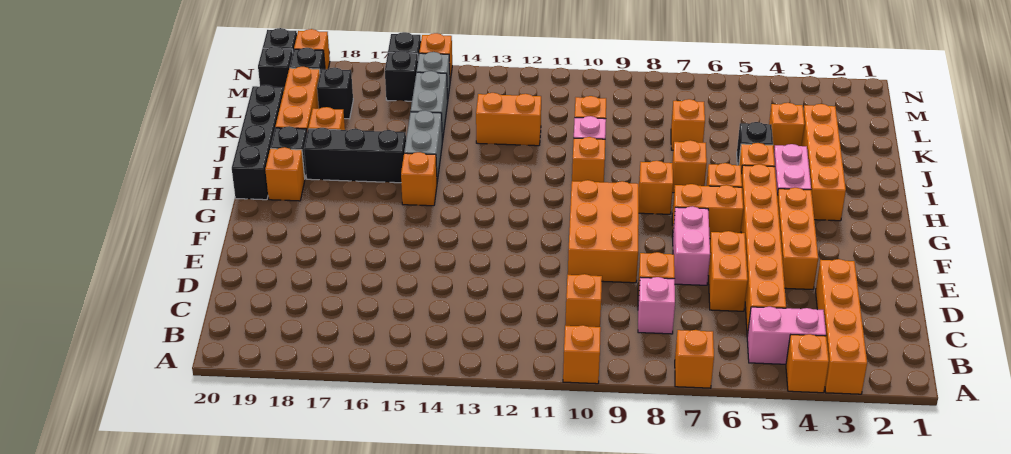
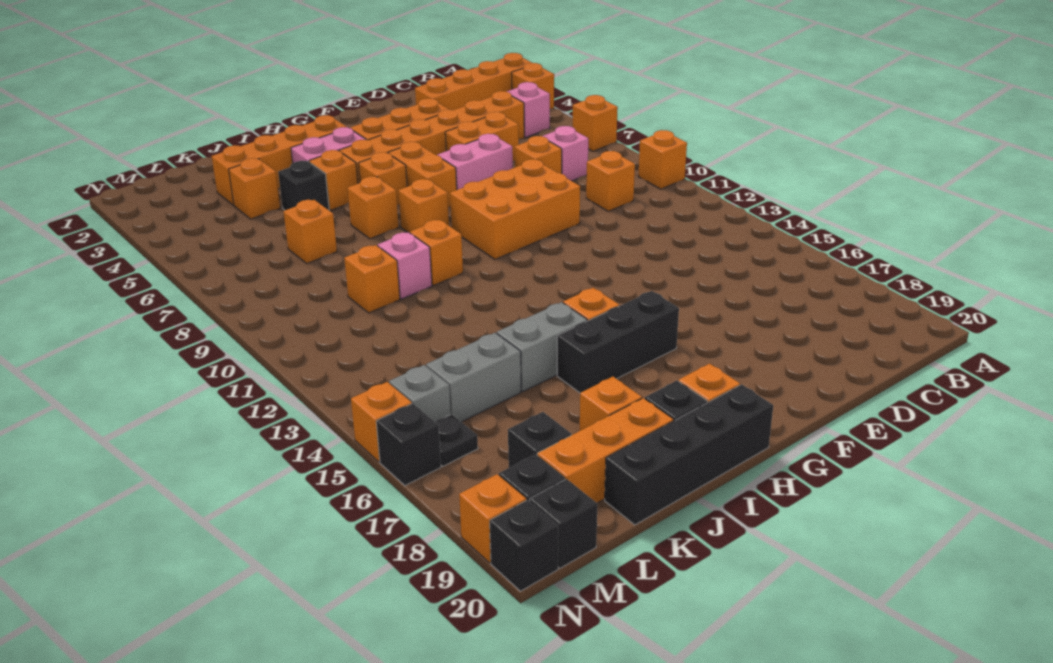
pink 1x2 brick [747,307,826,364] -> pink 1x1 brick [507,82,550,137]
black 1x3 brick [304,128,406,183] -> black 1x3 brick turned to [557,291,679,393]
orange 1x2 brick [476,93,541,146] -> none
black 1x1 brick [385,51,418,101] -> black 1x1 plate [435,414,478,466]

